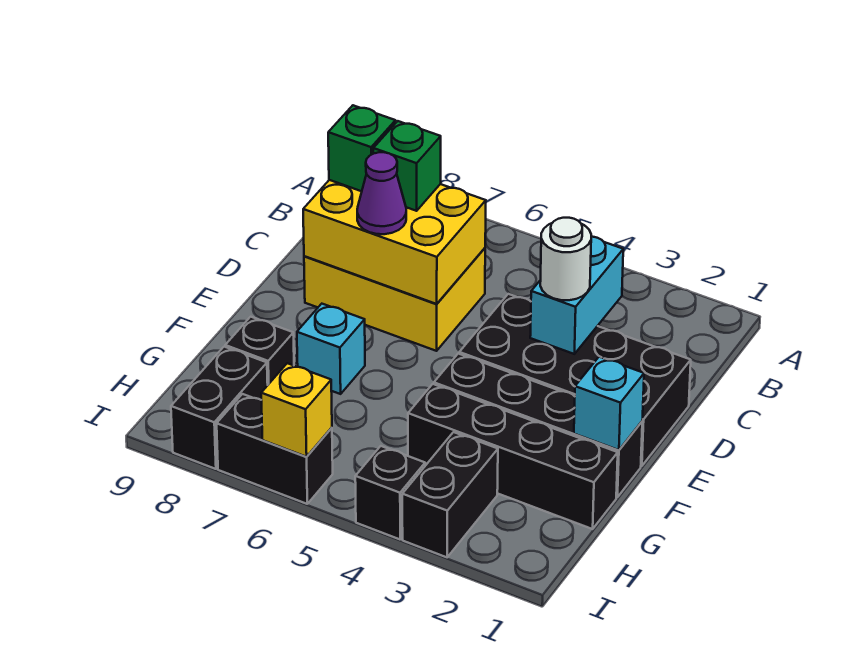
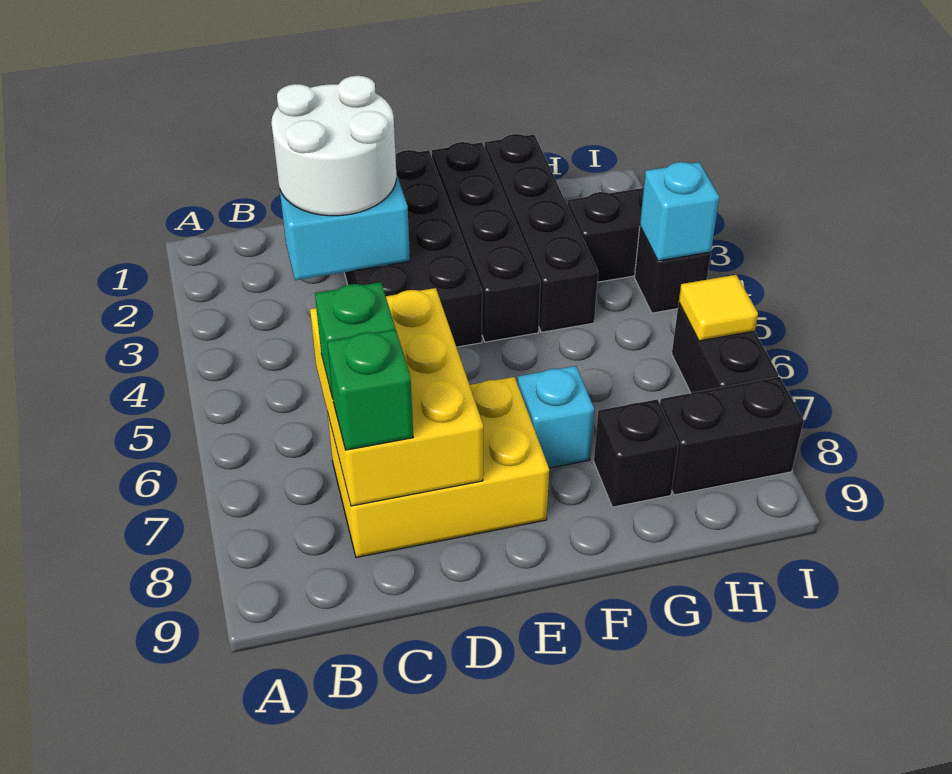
yellow 2x3 brick [304,248,485,351] -> yellow 2x3 brick turned to [327,377,549,557]
white 1x1 round brick [540,218,591,300] -> white 2x2 round brick [271,76,396,216]
purple 1x1 cone [357,152,406,234] -> none
cyan 1x1 brick [574,357,644,450] -> cyan 1x1 brick moved to [640,162,719,261]
yellow 1x1 brick [261,363,332,457] -> yellow 1x1 tile [679,275,758,341]

